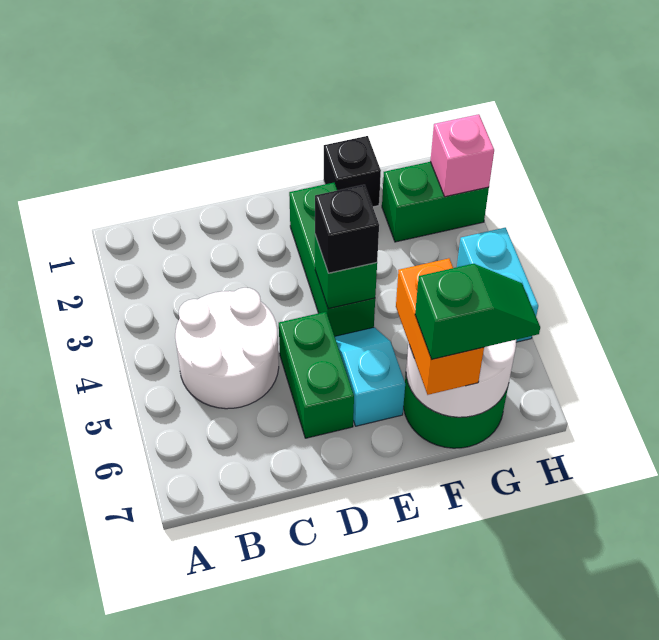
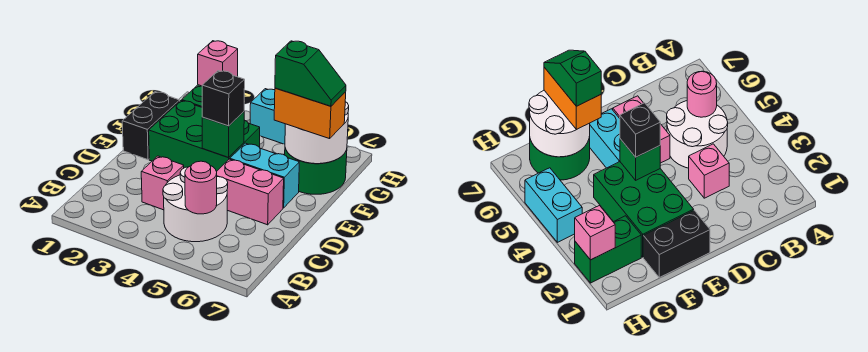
none -> pink 1x1 round brick [185,161,217,214]
none -> pink 1x1 brick [141,156,184,210]
green 1x2 brick [279,312,354,438] -> pink 1x2 brick [217,159,284,225]
green 1x3 brick [289,183,375,336] -> green 2x3 brick [149,100,260,171]
cyan 1x2 slope [335,327,405,426] -> cyan 1x2 brick [230,143,299,208]
black 1x1 brick [324,136,381,207] -> black 1x2 brick [122,92,180,160]
green 1x2 slope [415,264,540,359] -> green 1x2 slope turned to [275,41,346,106]

